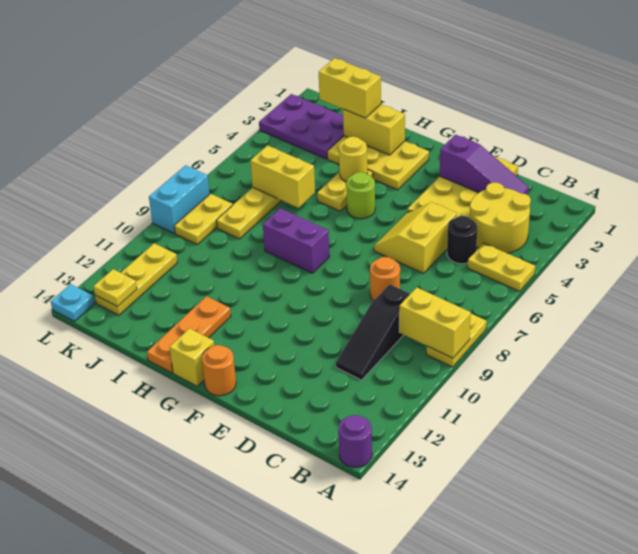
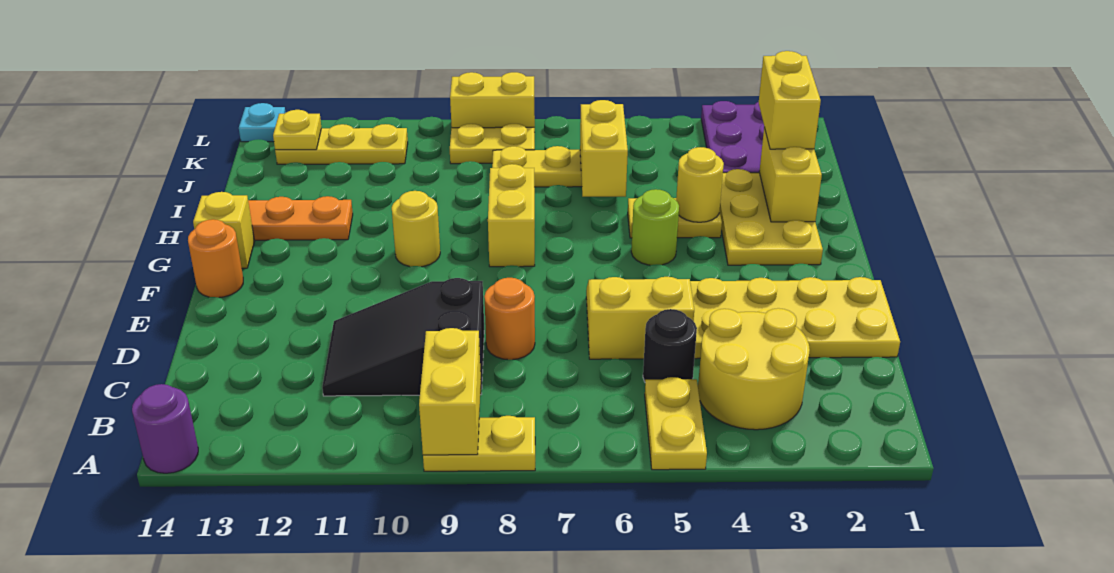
purple 1x3 slope [440,135,529,195] -> none
black 1x3 slope [336,284,410,380] -> black 2x3 slope [322,278,484,396]
purple 1x2 brick [263,208,330,273] -> yellow 1x2 brick [488,164,535,267]
none -> yellow 1x1 round brick [392,191,440,267]
cyan 1x2 brick [149,165,210,233] -> yellow 1x2 brick [450,72,535,131]

